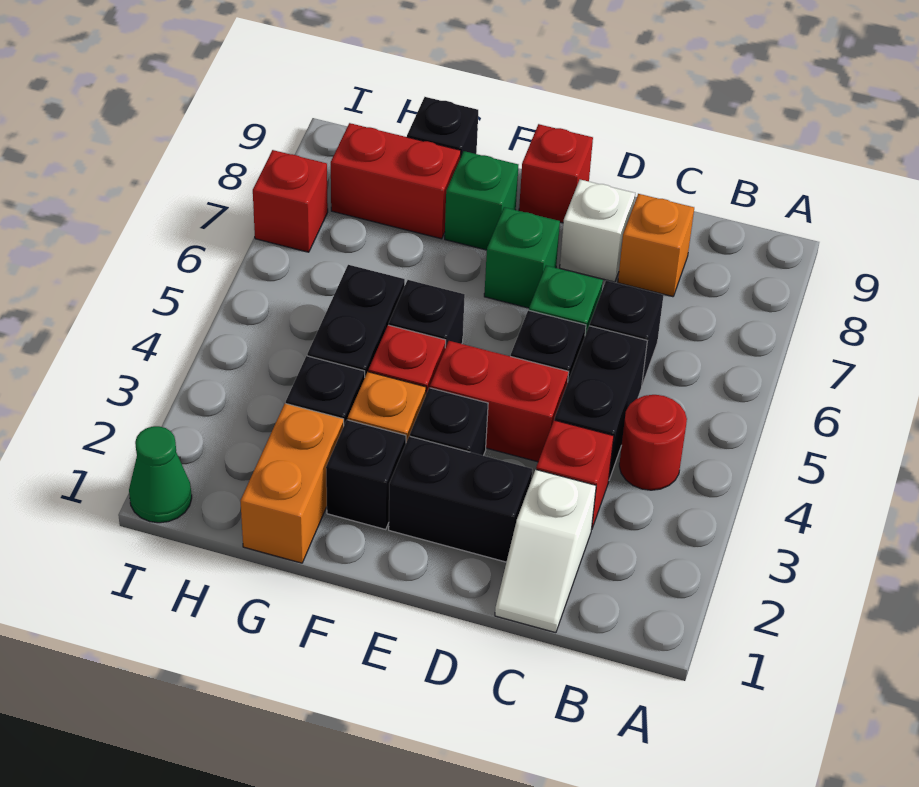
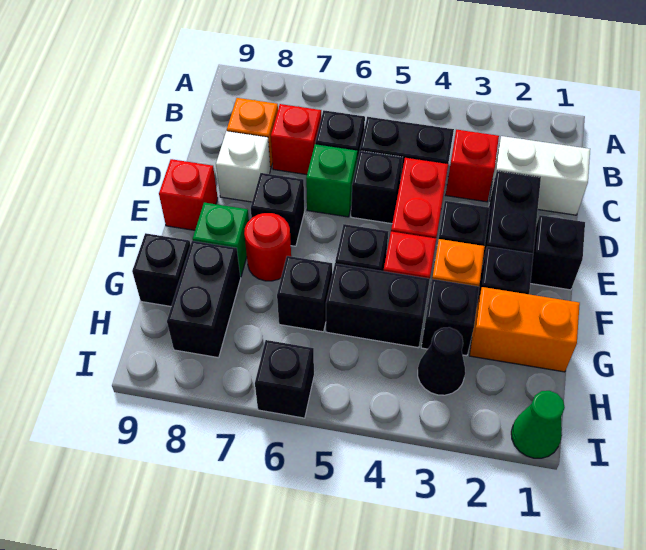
red 1x1 round brick [619,395,687,490] -> red 1x1 round brick moved to [244,213,291,281]
white 1x2 slope [495,470,596,633] -> white 1x2 brick [490,136,590,215]
none -> black 1x1 brick [530,215,585,290]
green 1x1 brick [484,207,560,308] -> black 1x1 brick [251,173,304,246]
none -> black 1x1 brick [277,256,332,332]
red 1x2 brick [331,123,461,239] -> black 1x2 brick [167,241,241,358]
none -> black 1x1 cone [418,327,465,395]
none -> black 1x1 brick [255,340,314,418]
red 1x1 brick [253,150,328,252] -> red 1x1 brick moved to [271,104,321,175]

